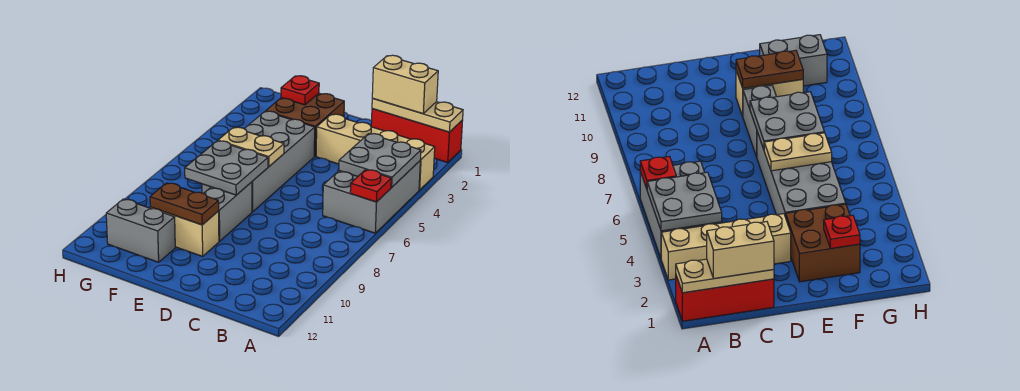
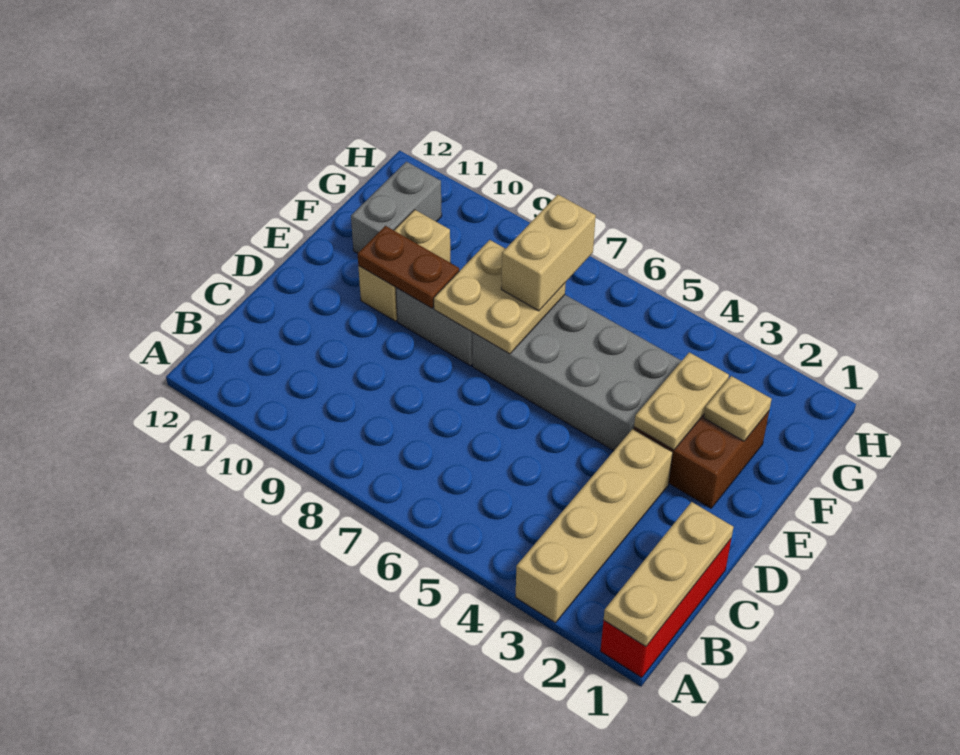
grey 2x3 brick [323,161,420,233] -> none
grey 2x2 plate [339,134,421,187] -> none
red 1x1 plate [350,170,391,202] -> none
tan 1x2 brick [372,55,438,114] -> tan 1x2 brick moved to [501,194,596,311]
tan 1x2 plate [218,127,284,167] -> tan 1x2 plate moved to [634,352,729,450]
grey 2x2 plate [185,141,268,195] -> tan 2x2 plate [434,240,566,354]
brown 1x2 plate [150,183,219,225] -> brown 1x2 plate turned to [358,226,459,308]
red 1x1 plate [281,76,319,105] -> tan 1x1 plate [704,376,772,441]

